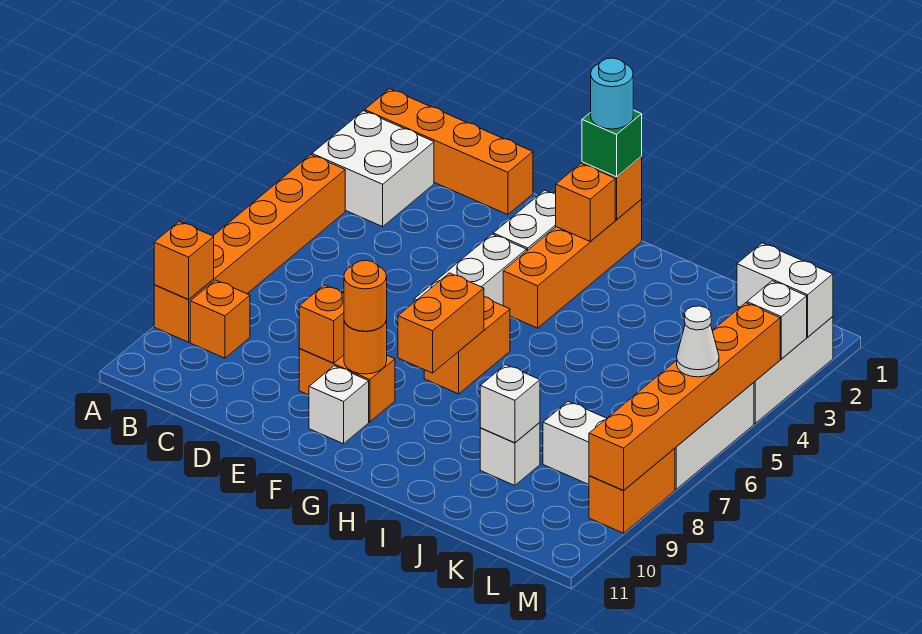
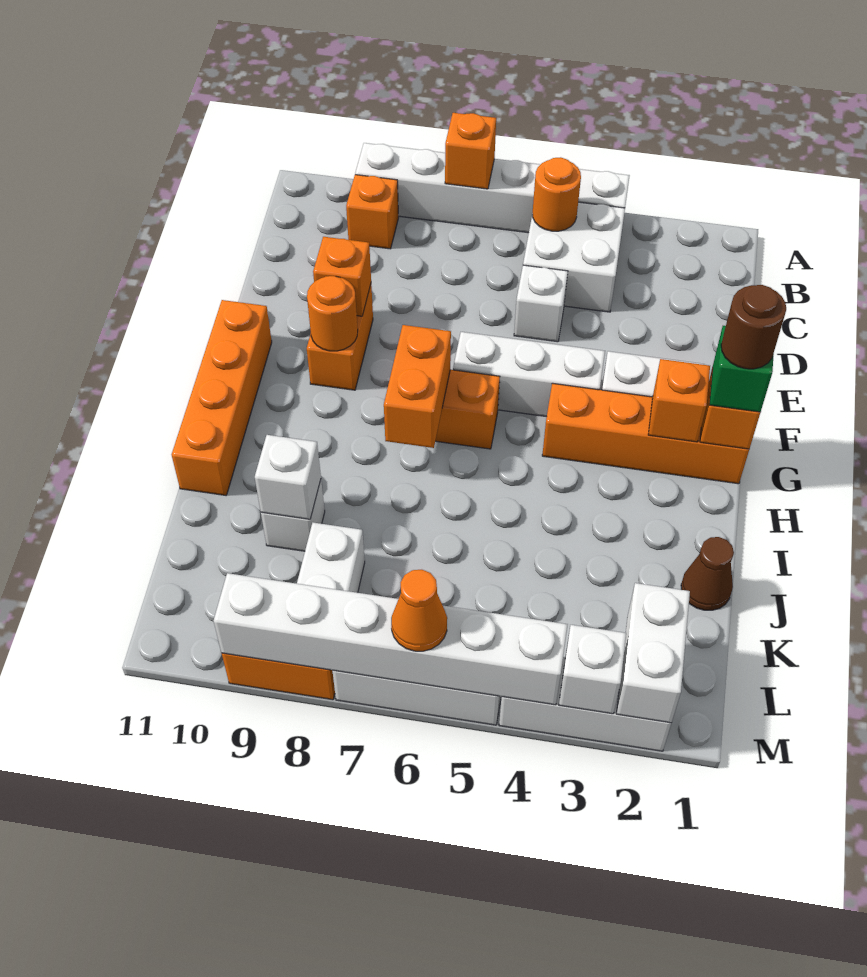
orange 1x4 brick [365,89,533,215] -> orange 1x4 brick moved to [172,300,272,495]
white 2x2 brick [312,111,434,227] -> white 2x2 brick moved to [523,202,625,312]
orange 1x6 brick [154,155,345,342] -> white 1x6 brick [355,143,630,233]
orange 1x1 brick [154,221,214,299] -> orange 1x1 brick moved to [445,113,496,189]
orange 1x1 round brick [344,260,387,331] -> orange 1x1 round brick moved to [533,157,581,231]
white 1x1 brick [309,366,369,444] -> white 1x1 brick moved to [514,265,568,342]
cyan 1x1 round brick [591,58,633,129] -> brown 1x1 round brick [721,285,786,369]
orange 1x2 brick [398,273,484,373] -> orange 1x2 brick turned to [384,325,451,448]
none -> brown 1x1 cone [681,537,734,610]
orange 1x6 brick [589,303,780,490] -> white 1x6 brick [214,573,568,705]
white 1x1 cone [677,306,719,377] -> orange 1x1 cone [391,570,447,651]

